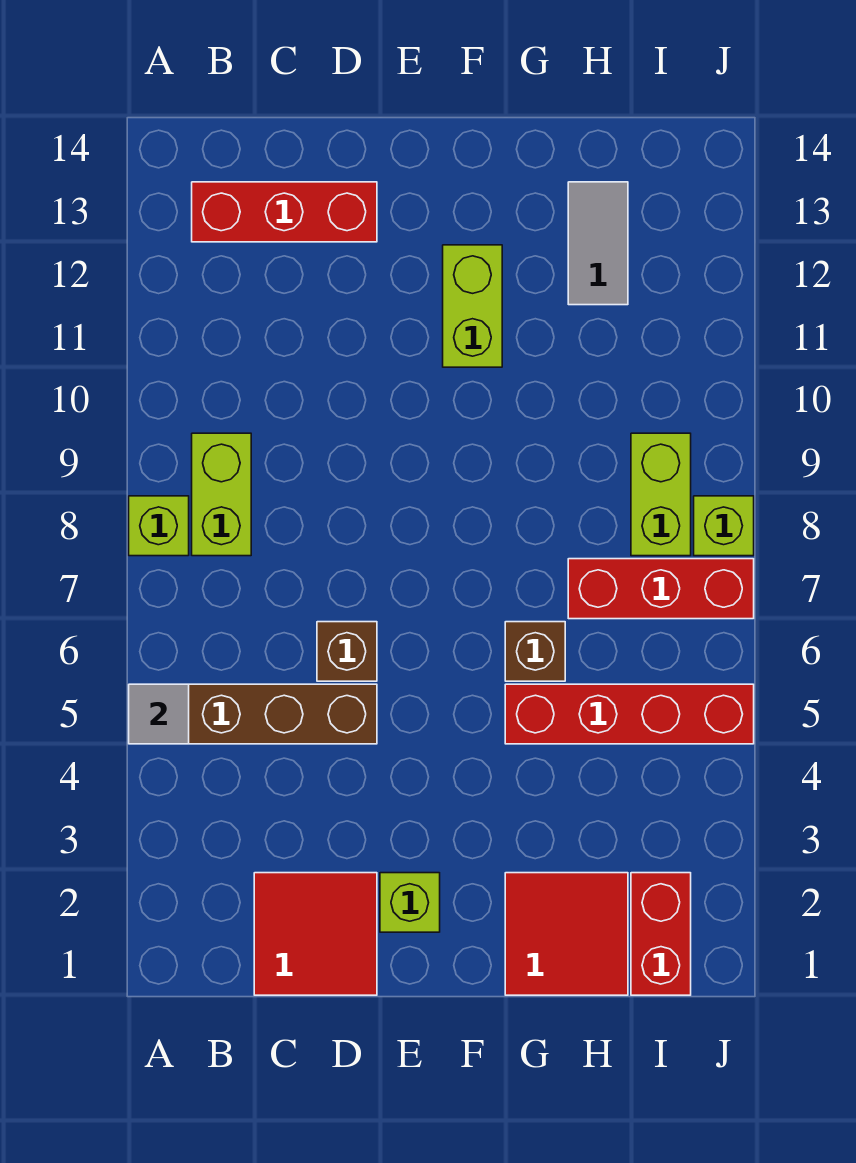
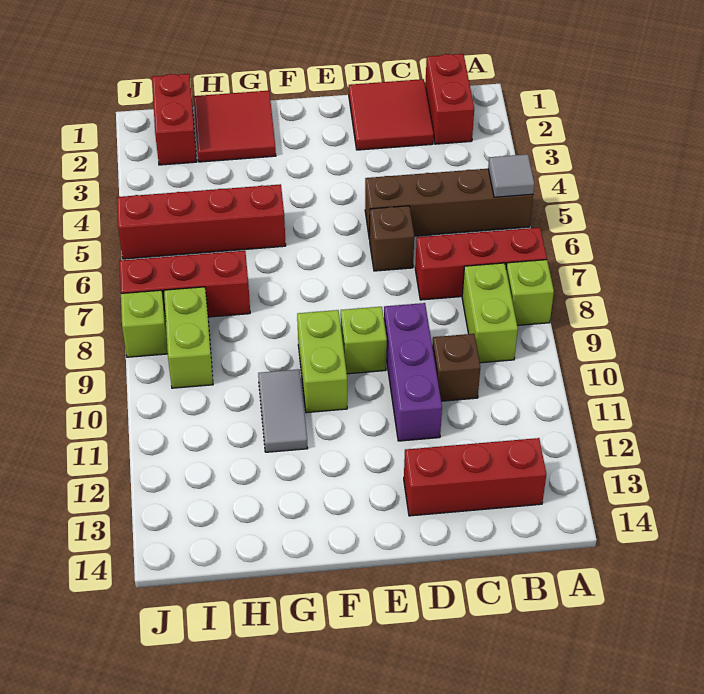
none -> red 1x3 brick [415,227,547,300]
none -> red 1x2 brick [425,54,474,144]
none -> purple 1x3 brick [384,303,442,441]
lime 1x1 brick [380,873,440,932] -> lime 1x1 brick moved to [341,307,387,374]
lime 1x2 brick [443,245,502,367] -> lime 1x2 brick moved to [297,310,347,413]
brown 1x1 brick [505,622,565,681] -> brown 1x1 brick moved to [432,334,480,401]
grey 1x2 tile [568,182,628,305] -> grey 1x2 tile moved to [258,369,308,452]

